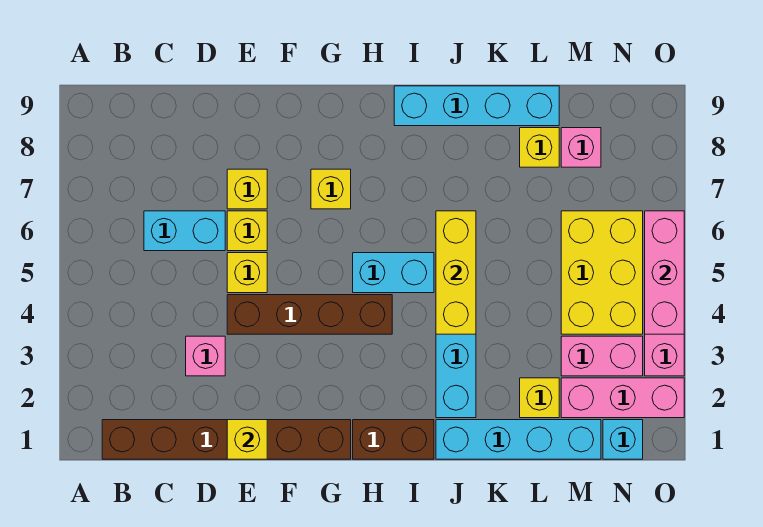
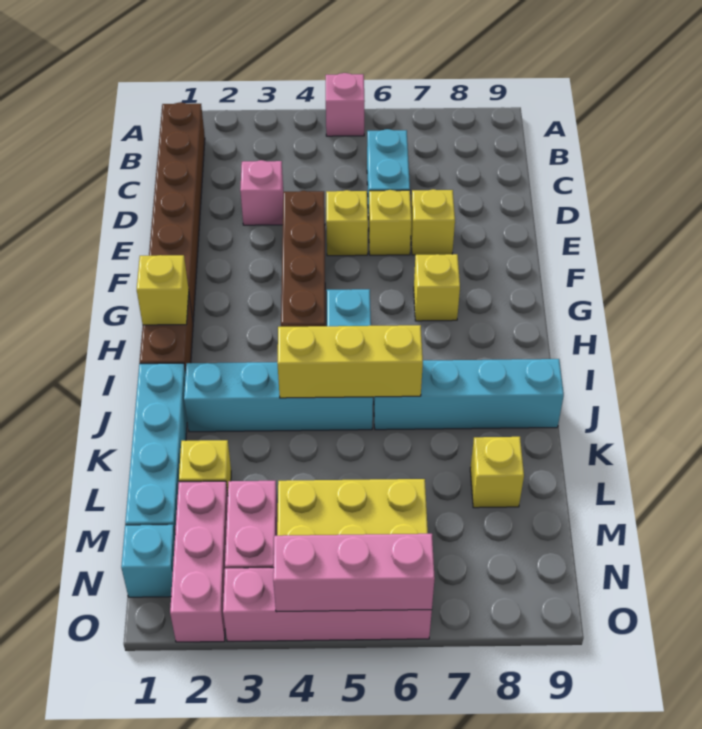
yellow 1x1 brick [227,420,267,459] -> yellow 1x1 brick moved to [137,255,189,325]
cyan 1x4 brick [394,86,559,126] -> cyan 1x4 brick turned to [374,359,564,430]
pink 1x1 brick [561,128,601,167] -> pink 1x1 brick moved to [326,73,365,136]

